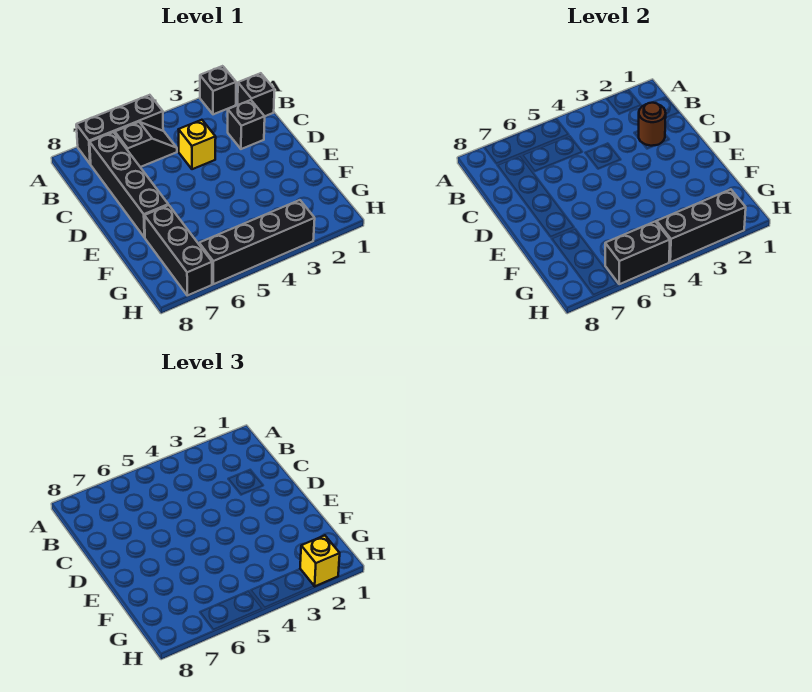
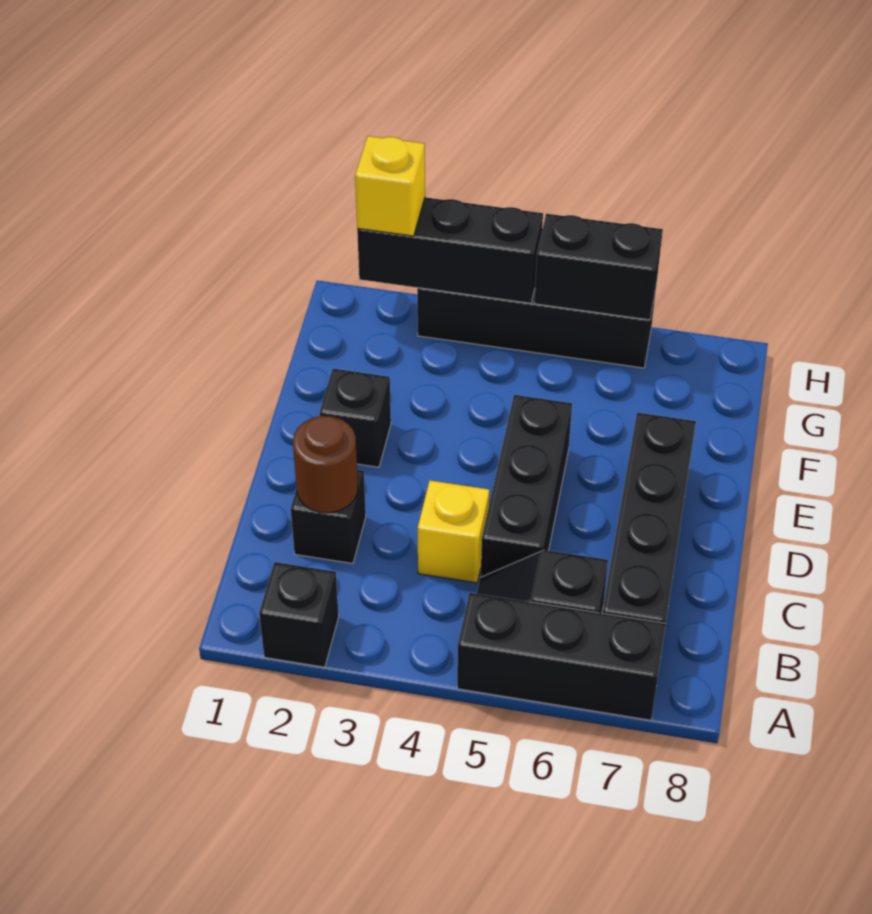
black 1x1 brick [238,73,274,116] -> black 1x1 brick moved to [320,369,391,467]
black 1x3 brick [144,205,212,295] -> black 1x3 brick moved to [481,395,572,577]

